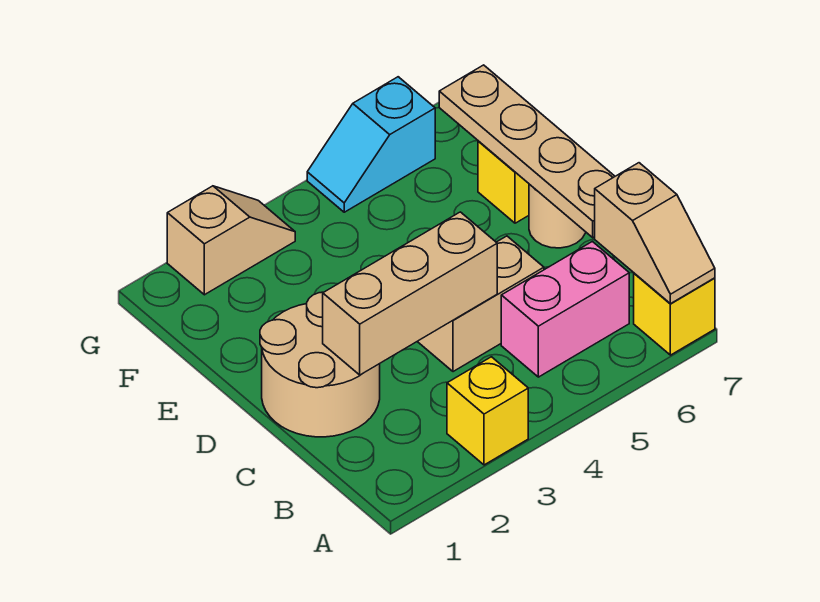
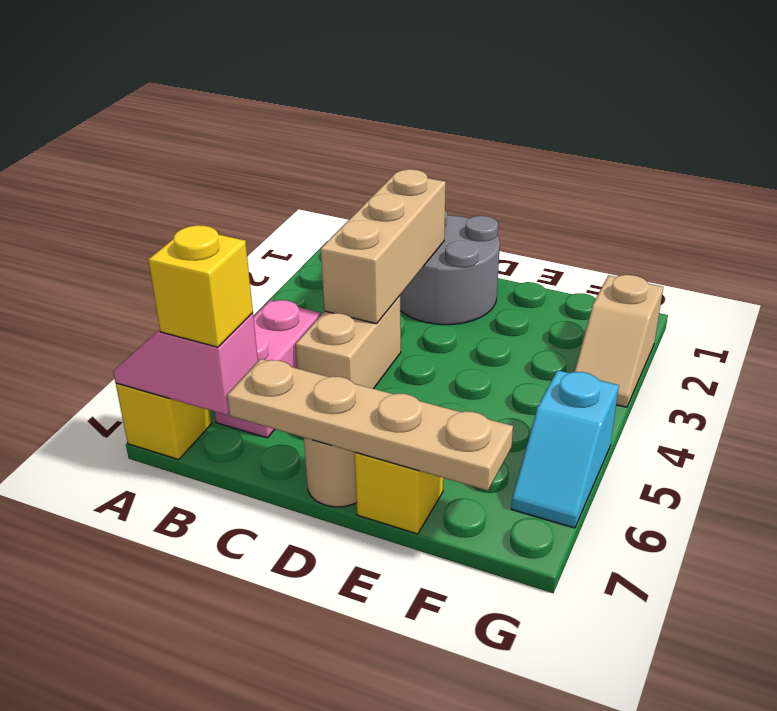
yellow 1x1 brick [447,357,528,465] -> yellow 1x1 brick moved to [148,225,253,347]
tan 1x2 slope [595,163,715,304] -> pink 1x2 slope [113,313,258,415]
tan 2x2 round brick [260,292,380,437] -> grey 2x2 round brick [400,210,500,325]
cyan 1x2 slope [307,77,435,212] -> cyan 1x2 slope turned to [511,370,619,528]

